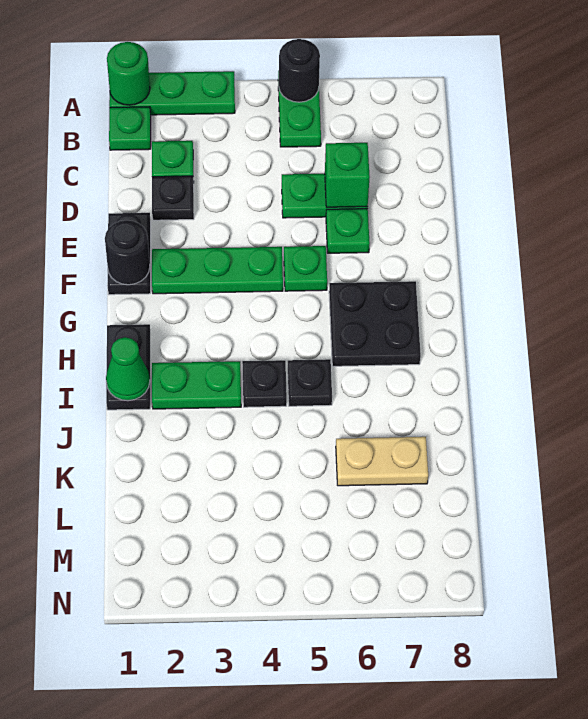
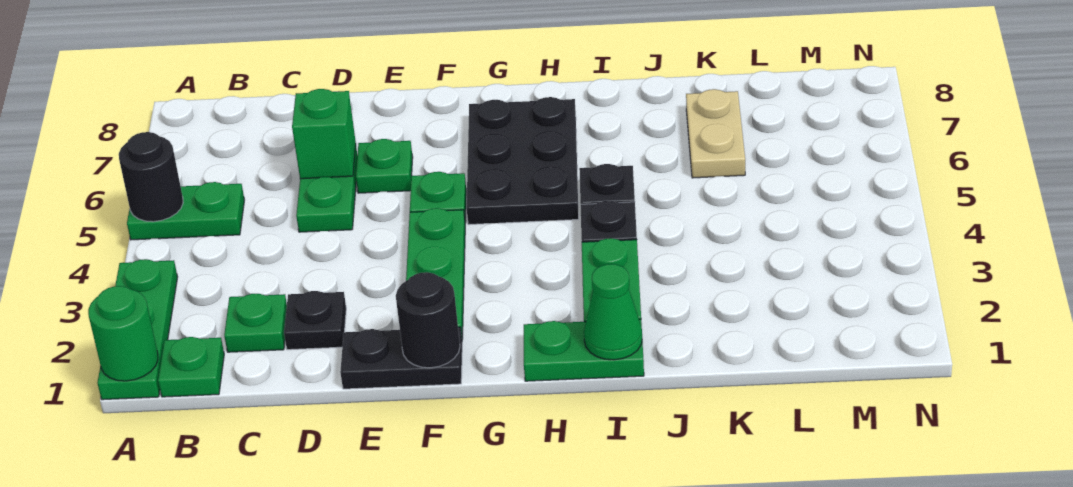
black 2x2 plate [329,281,421,366] -> black 2x3 plate [467,97,579,225]
black 1x2 plate [106,324,150,410] -> green 1x2 plate [524,319,644,381]

